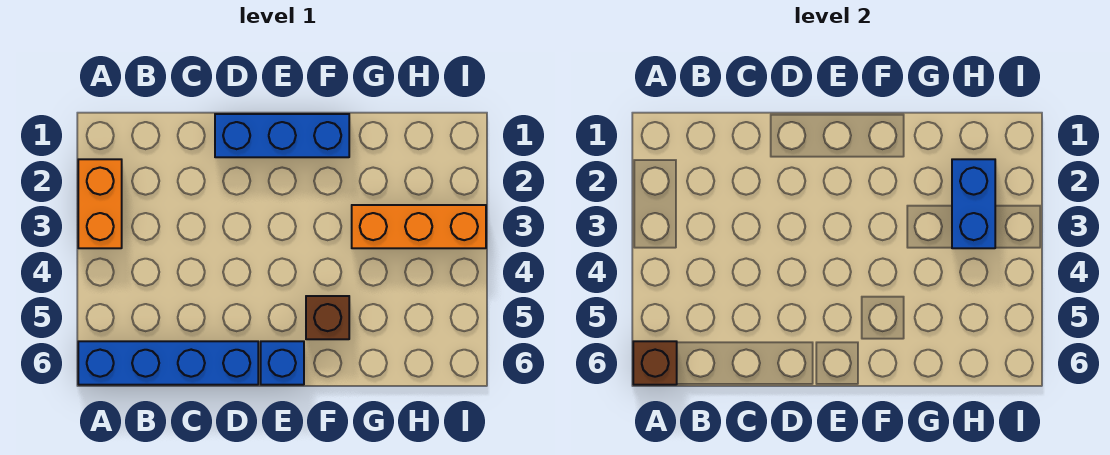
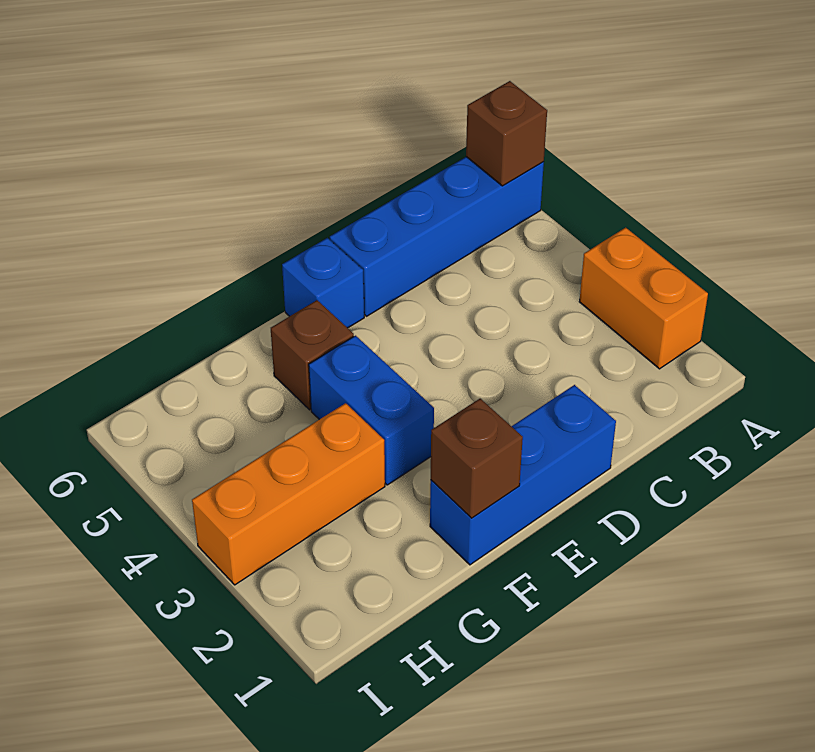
none -> brown 1x1 brick [431,399,523,518]
blue 1x2 brick [952,159,995,248] -> blue 1x2 brick moved to [309,336,434,485]

